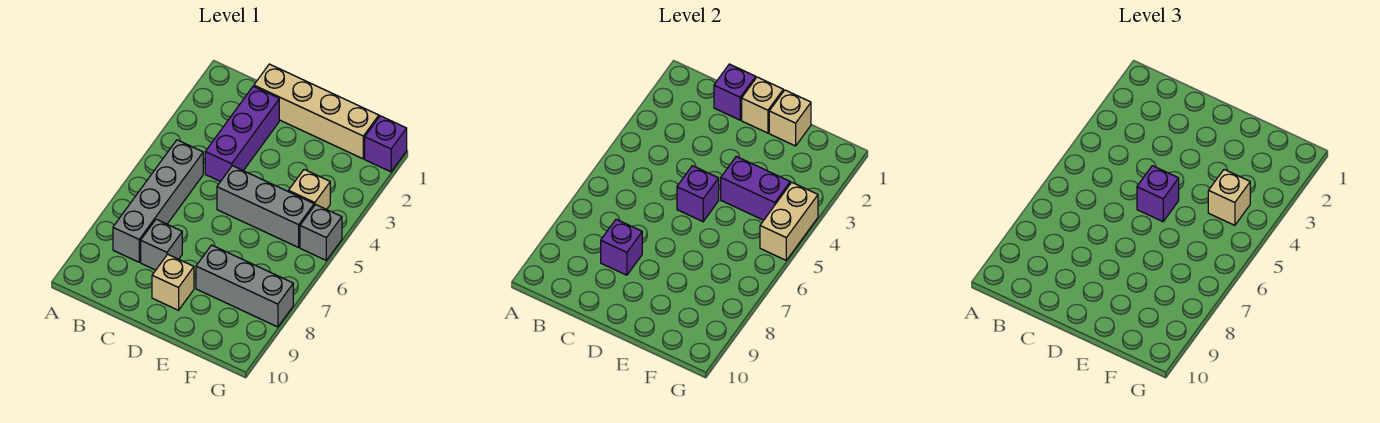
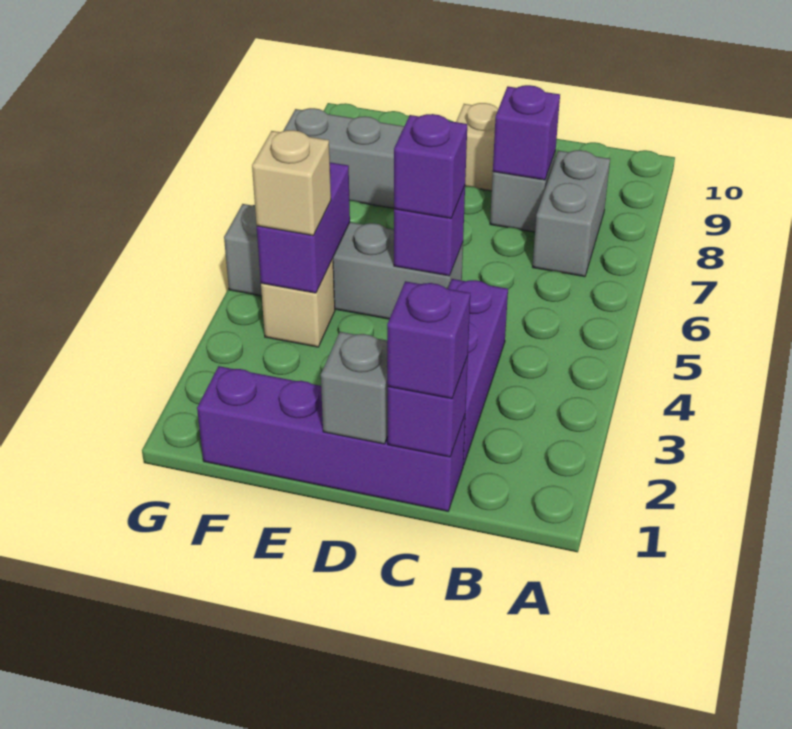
grey 1x4 brick [113,140,203,262] -> grey 1x2 brick [533,150,610,277]
tan 1x4 brick [254,64,379,159] -> purple 1x4 brick [197,366,465,511]
tan 1x1 brick [742,77,783,133] -> grey 1x1 brick [321,332,388,444]
tan 1x1 brick [769,90,811,146] -> none
purple 1x2 brick [721,156,790,220] -> purple 1x2 brick turned to [257,162,350,293]
purple 1x1 brick [365,116,407,172] -> purple 1x1 brick moved to [387,281,470,399]
tan 1x2 brick [760,182,818,260] -> none

